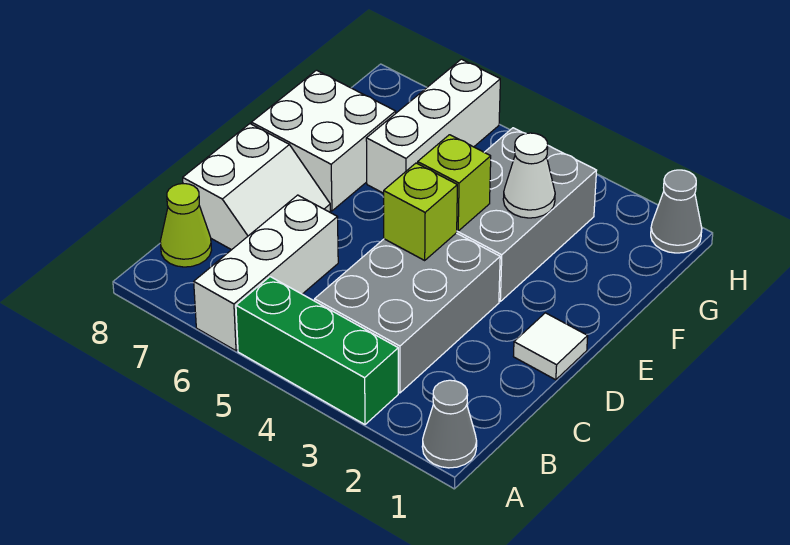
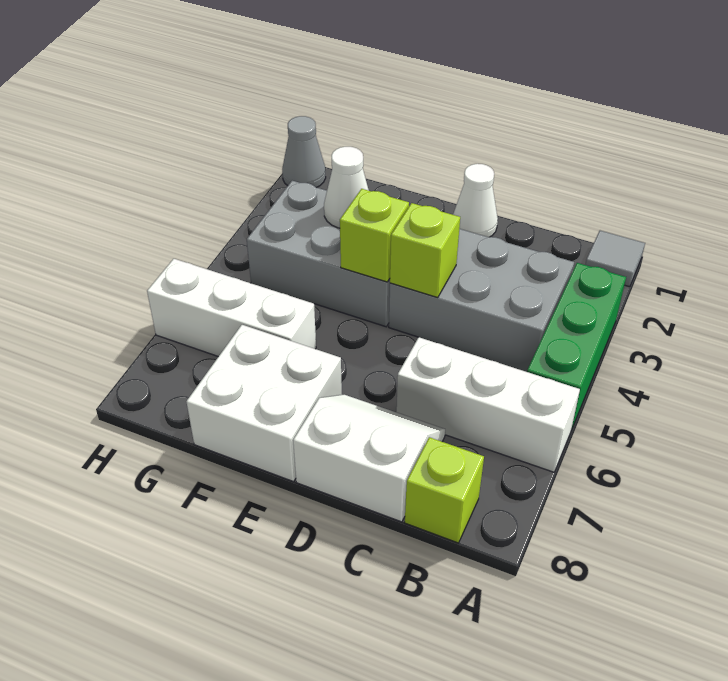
grey 1x1 cone [422,380,477,468] -> grey 1x1 tile [585,231,645,287]
lime 1x1 cone [160,184,211,267] -> lime 1x1 brick [405,437,484,543]
white 1x1 tile [513,313,588,380] -> white 1x1 cone [453,164,498,237]

